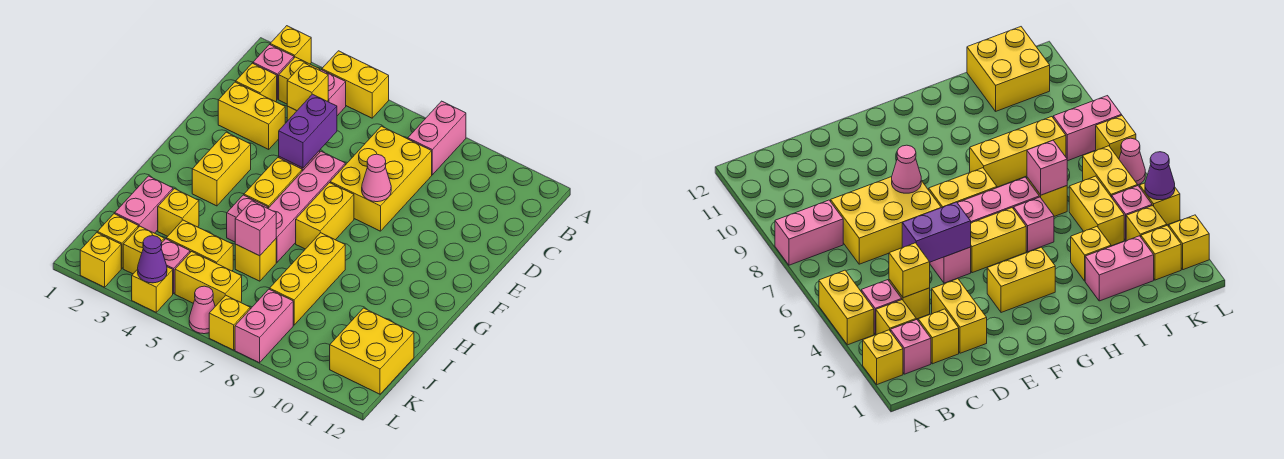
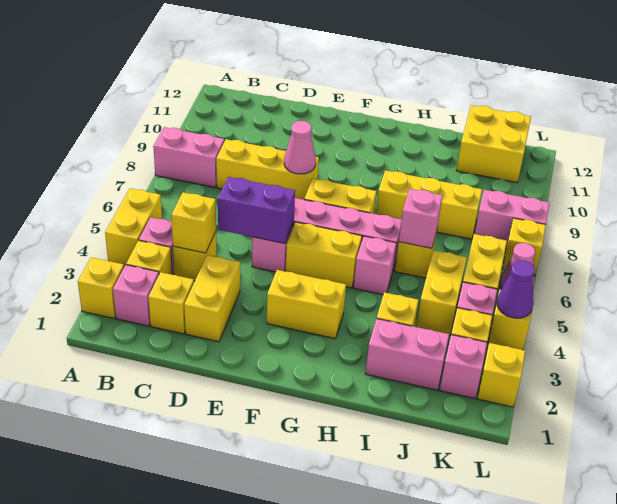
yellow 2x3 brick [330,126,432,231] -> yellow 1x3 brick [216,139,319,200]
yellow 1x1 brick [97,214,138,268] -> pink 1x1 brick [440,335,487,399]

